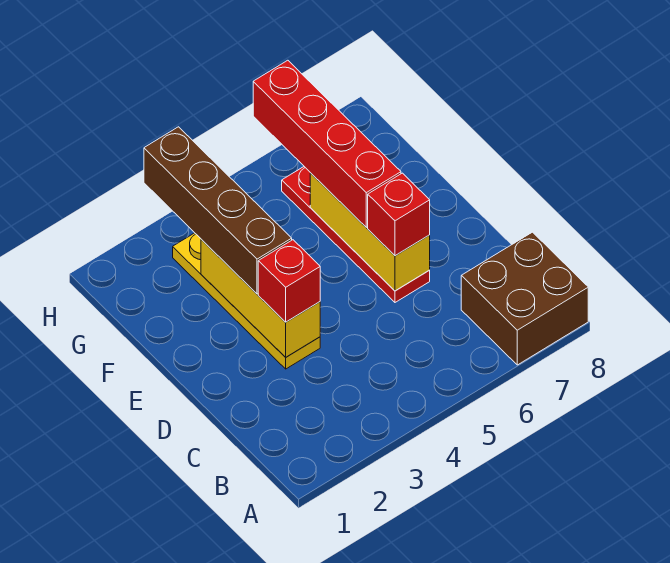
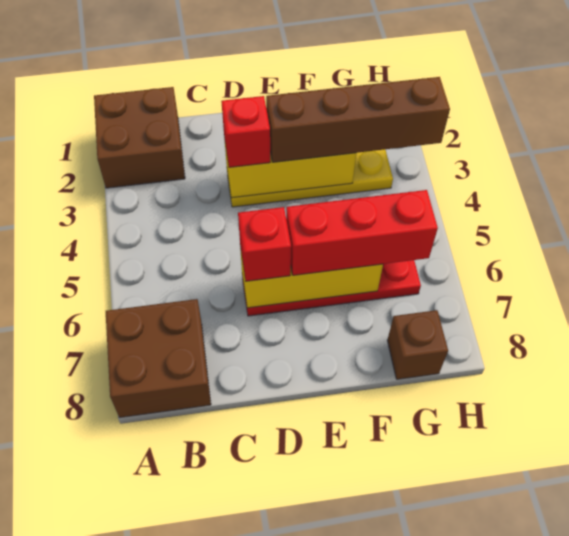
none -> brown 2x2 brick [94,87,185,188]
red 1x4 brick [253,60,401,227] -> red 1x3 brick [286,190,438,275]
none -> brown 1x1 brick [387,310,448,379]

